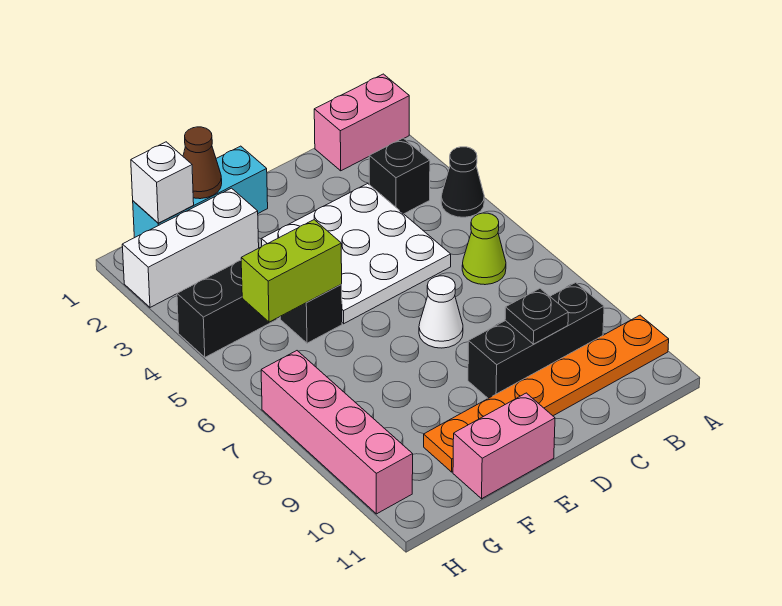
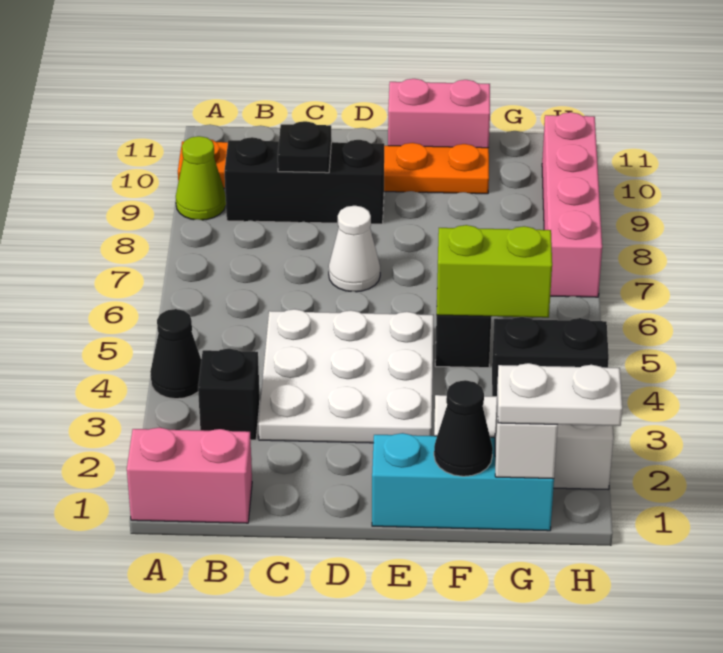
lime 1x1 cone [462,213,506,285] -> lime 1x1 cone moved to [176,136,226,220]
brown 1x1 cone [183,127,222,199] -> black 1x1 cone [434,380,493,476]
none -> white 1x2 plate [498,363,622,426]

